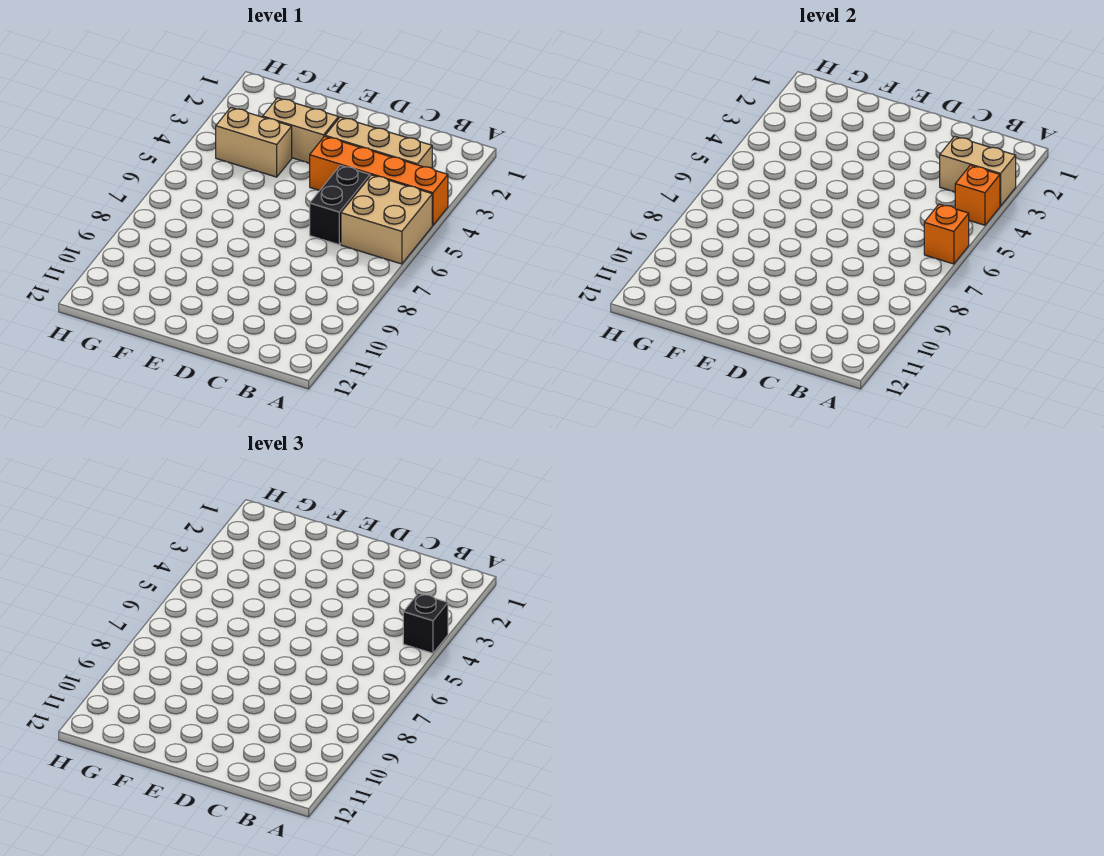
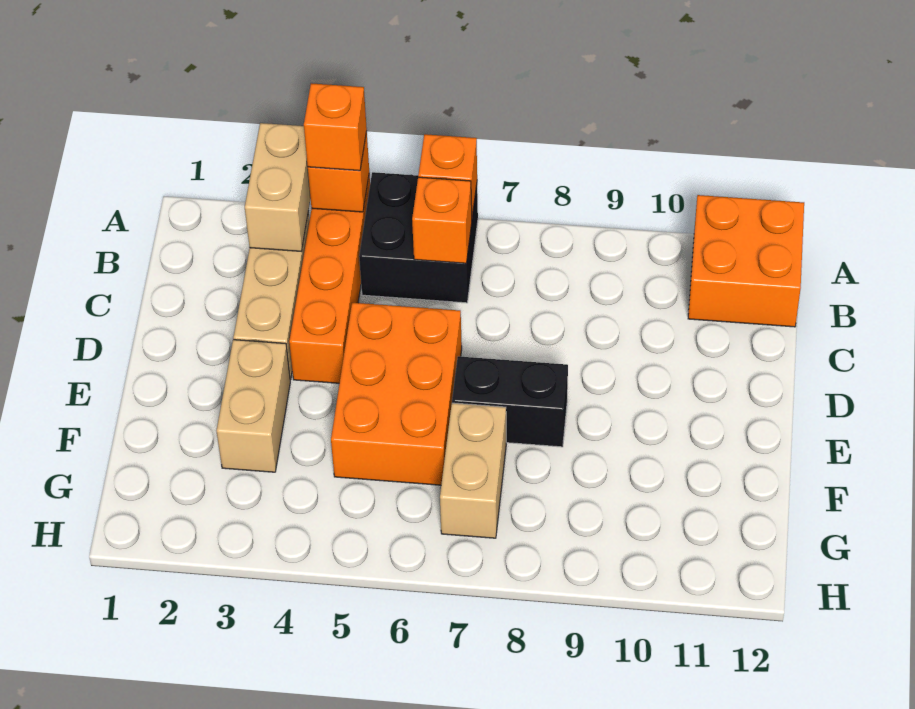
black 1x1 brick [403,593,448,653] -> orange 1x1 brick [304,83,367,171]
tan 2x2 brick [341,175,432,264] -> black 2x2 brick [359,172,478,303]
none -> orange 2x2 brick [688,195,804,327]
none -> orange 1x1 brick [412,177,472,263]
black 1x2 brick [310,165,370,245] -> black 1x2 brick moved to [452,356,568,447]
none -> orange 2x3 brick [331,303,462,485]
tan 1x2 brick [216,108,292,177] -> tan 1x2 brick moved to [440,403,506,538]

